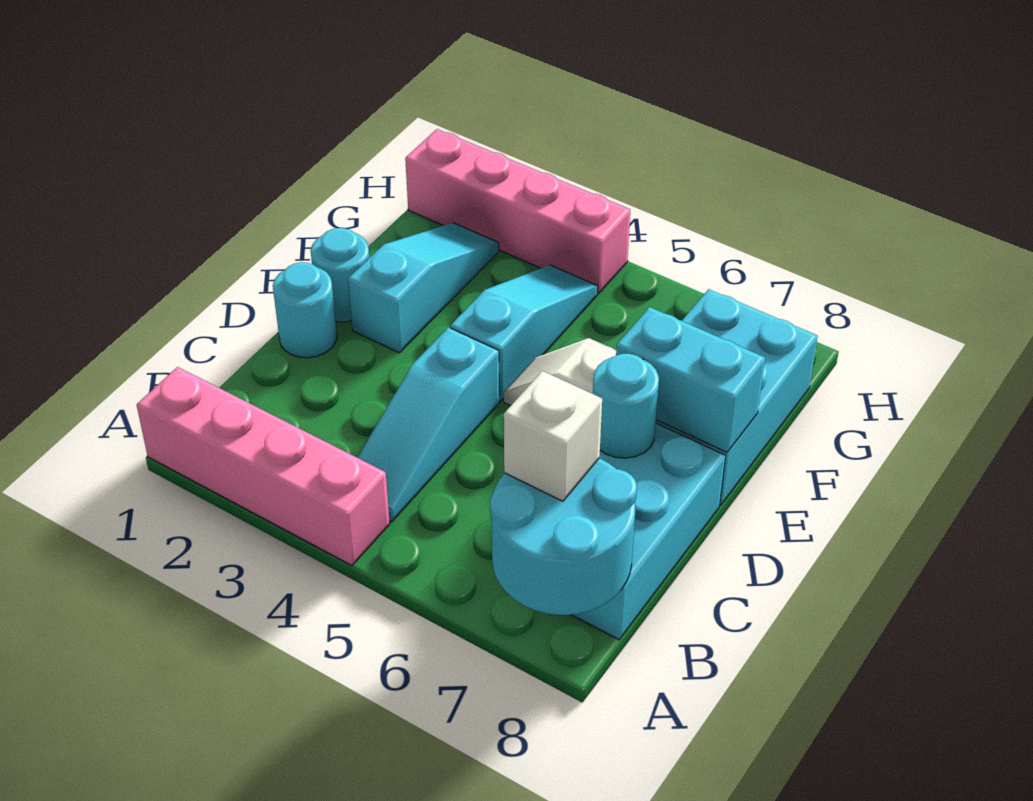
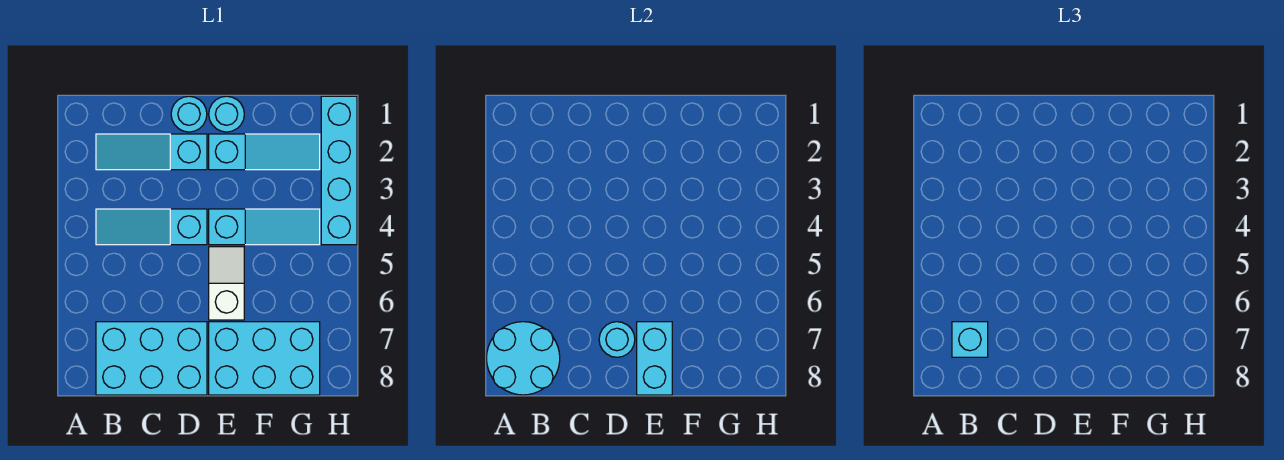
pink 1x4 brick [137,367,390,566] -> none
none -> cyan 1x3 slope [96,134,207,170]
white 1x1 brick [504,371,602,501] -> cyan 1x1 brick [952,322,988,357]
pink 1x4 brick [405,129,630,293] -> cyan 1x4 brick [321,96,357,245]

